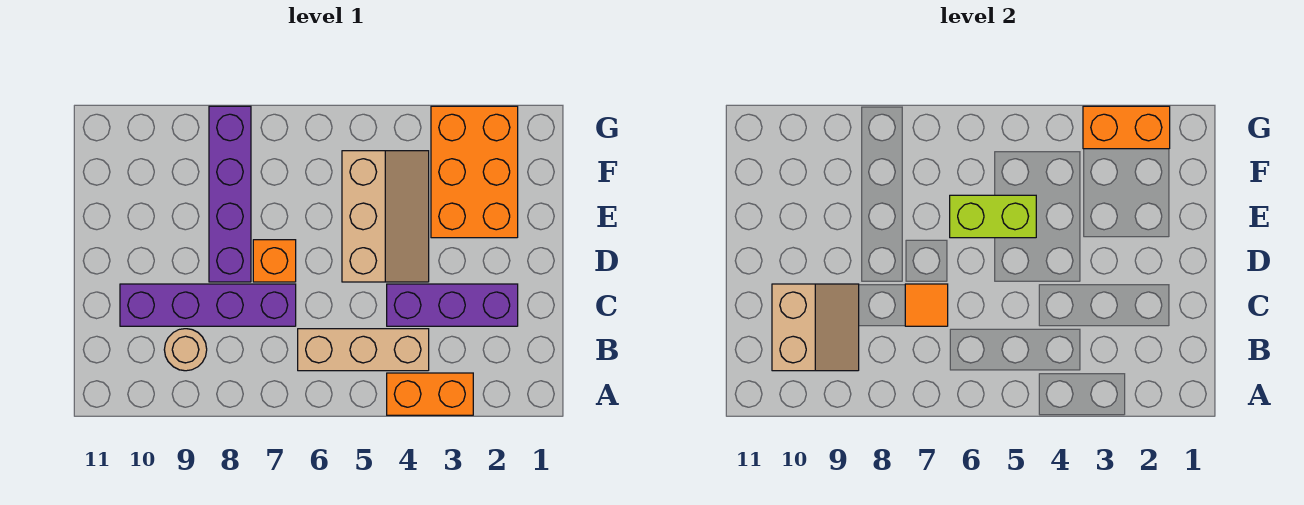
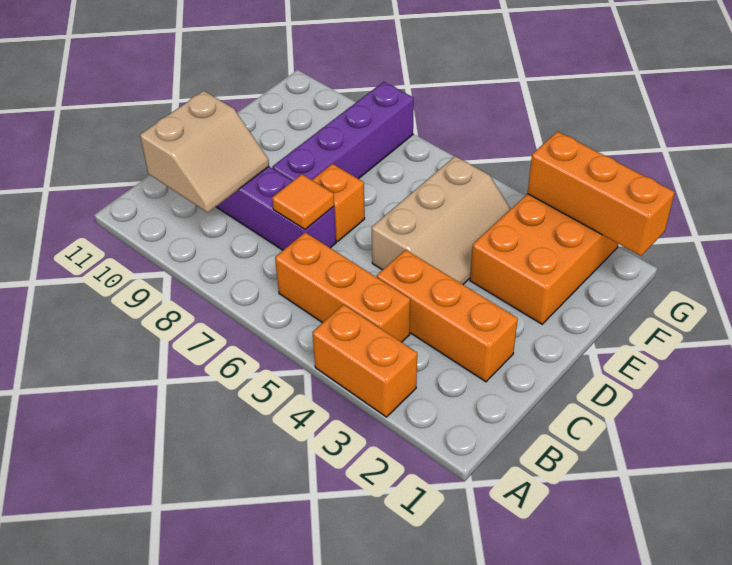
tan 1x3 brick [298,329,429,371] -> orange 1x3 brick [275,232,410,342]
tan 1x1 round brick [164,329,207,371] -> none
purple 1x3 brick [387,284,518,326] -> orange 1x3 brick [377,250,518,382]
lime 1x2 brick [950,195,1036,238] -> none
orange 1x2 brick [1083,106,1170,149] -> orange 1x3 brick [527,132,675,256]

